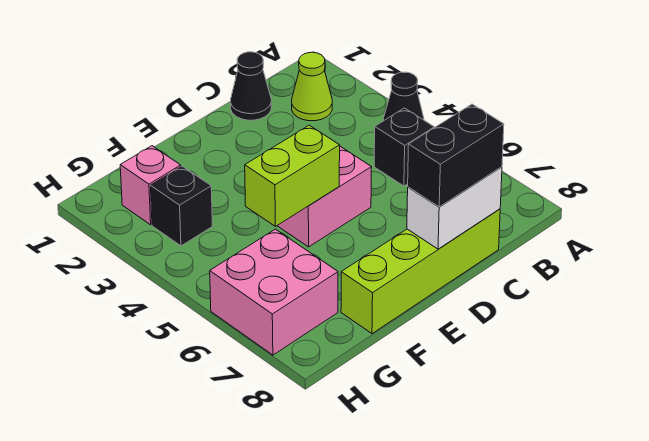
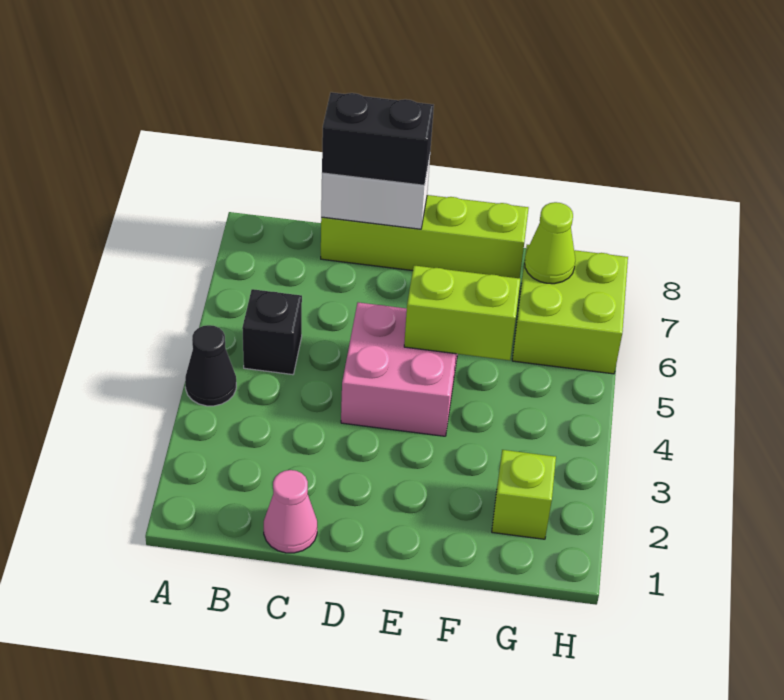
lime 1x1 cone [292,52,332,121] -> lime 1x1 cone moved to [524,202,575,284]
black 1x1 cone [231,52,271,120] -> pink 1x1 cone [264,470,317,553]
pink 1x1 brick [120,146,181,225] -> lime 1x1 brick [492,450,556,539]
black 1x1 brick [151,166,212,246] -> none
pink 2x2 brick [210,229,338,355] -> lime 2x2 brick [512,245,628,374]

